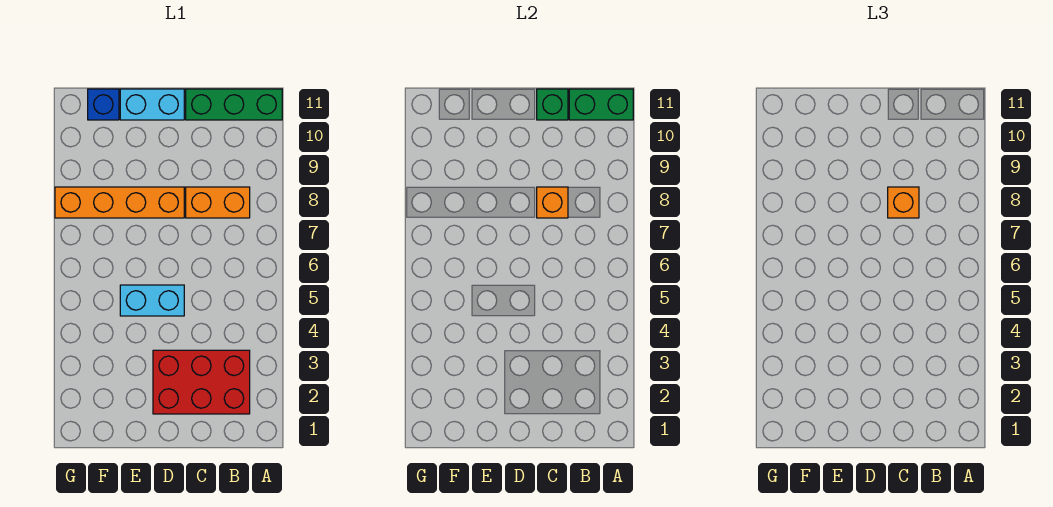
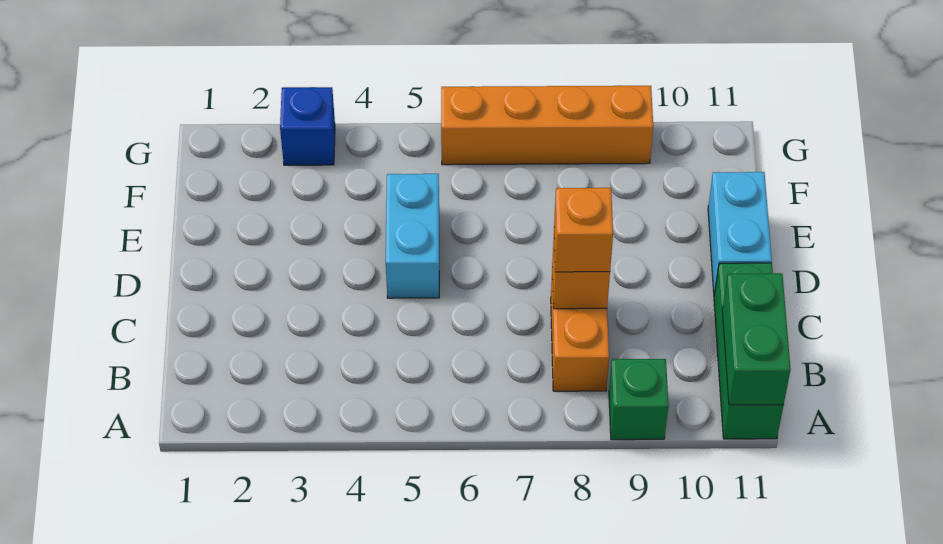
red 2x3 brick [153,350,250,414] -> none
green 1x1 brick [537,89,568,120] -> green 1x1 brick moved to [609,359,669,440]
orange 1x4 brick [55,187,184,218] -> orange 1x4 brick turned to [441,86,653,165]
blue 1x1 brick [88,89,119,120] -> blue 1x1 brick moved to [280,87,335,165]

